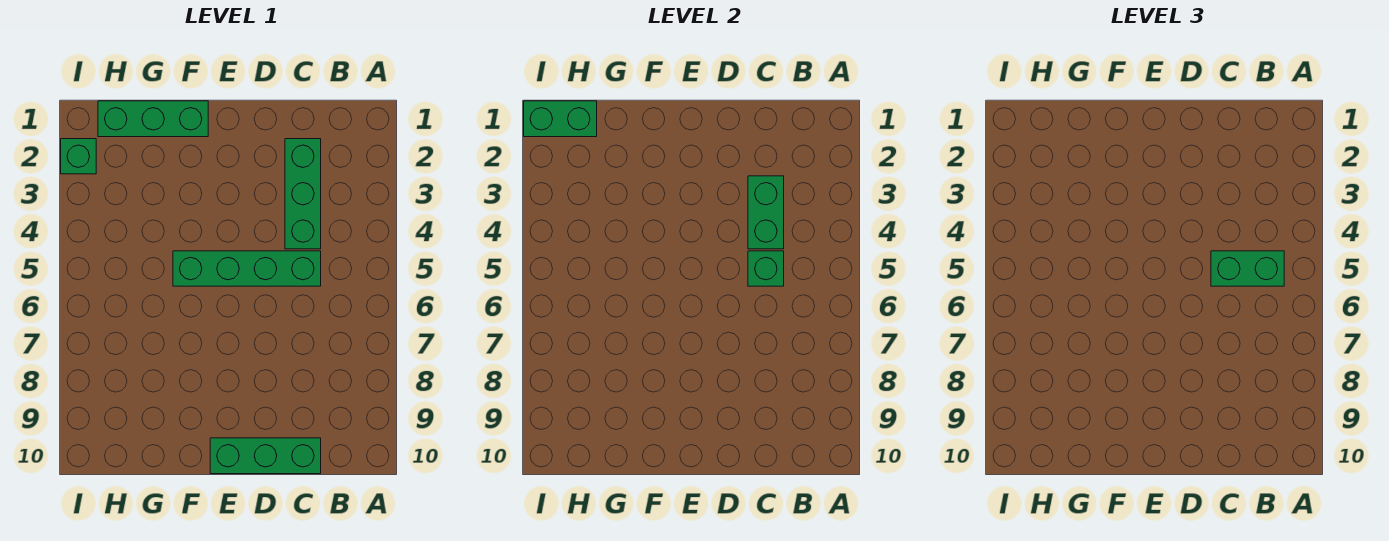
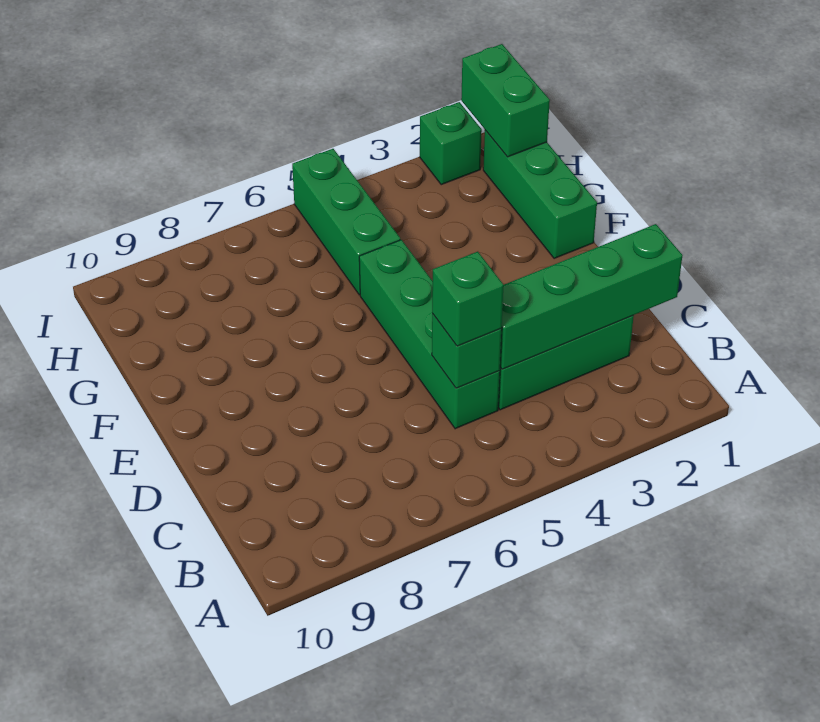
green 1x2 brick [1211,251,1284,286] -> green 1x1 brick [432,252,504,346]
green 1x2 brick [748,176,784,249] -> green 1x4 brick [500,224,683,369]
green 1x3 brick [210,438,321,474] -> green 1x3 brick moved to [292,149,400,295]

